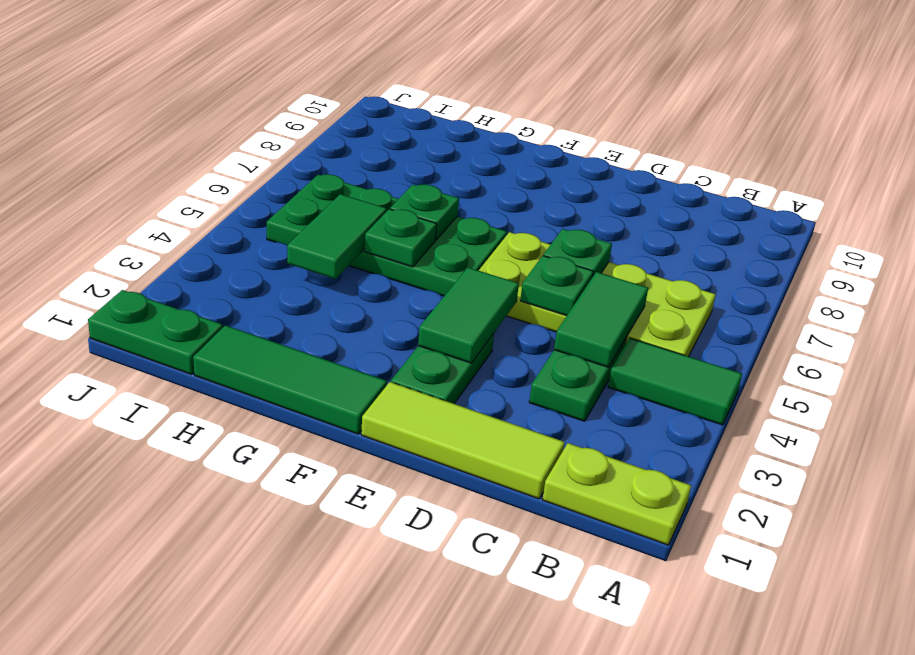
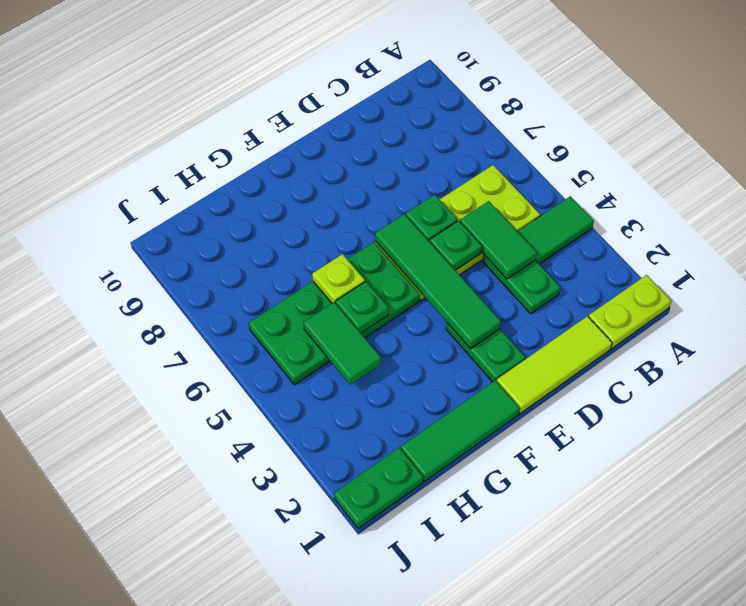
green 1x2 tile [418,268,519,363] -> green 1x4 tile [375,214,501,349]
green 1x1 plate [390,184,459,240] -> lime 1x1 plate [312,254,365,303]

